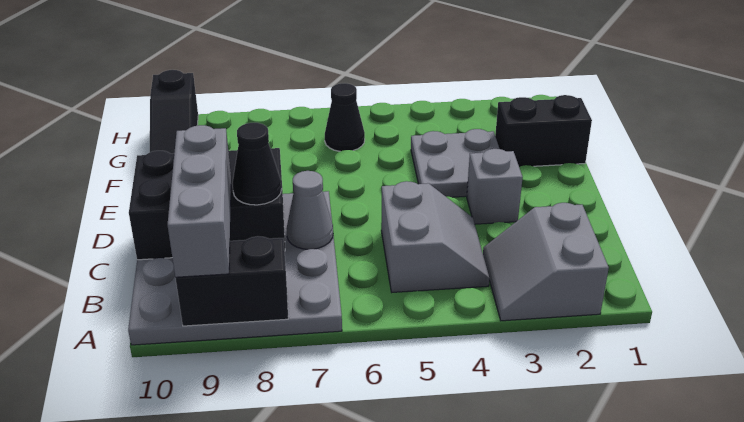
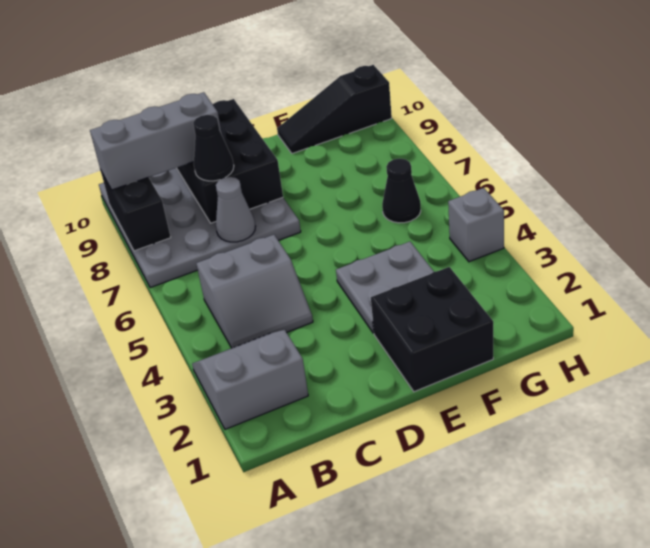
grey 1x1 brick [467,149,523,224] -> grey 1x1 brick moved to [448,188,504,262]
black 1x2 brick [495,95,592,167] -> black 2x2 brick [371,267,493,392]

